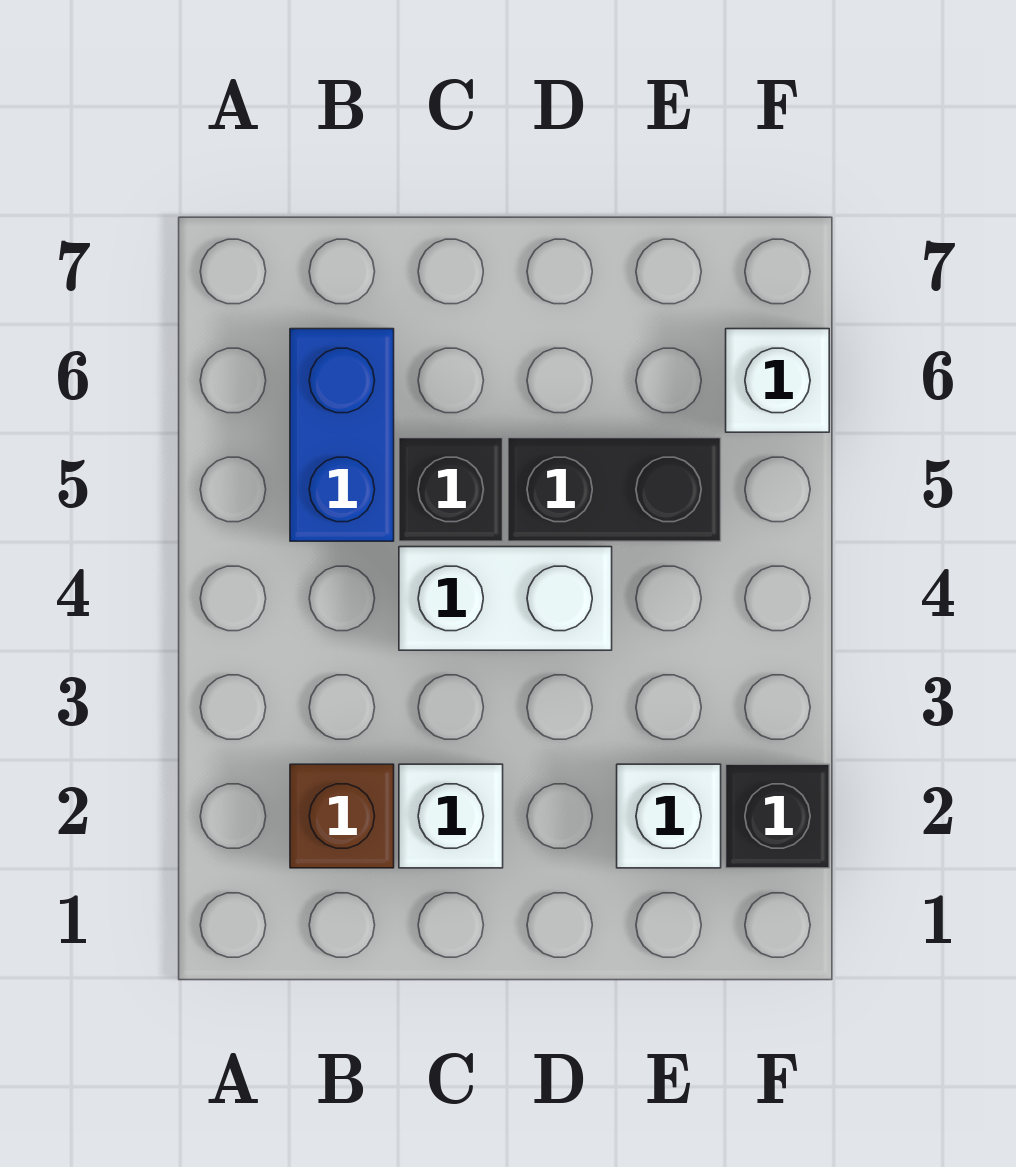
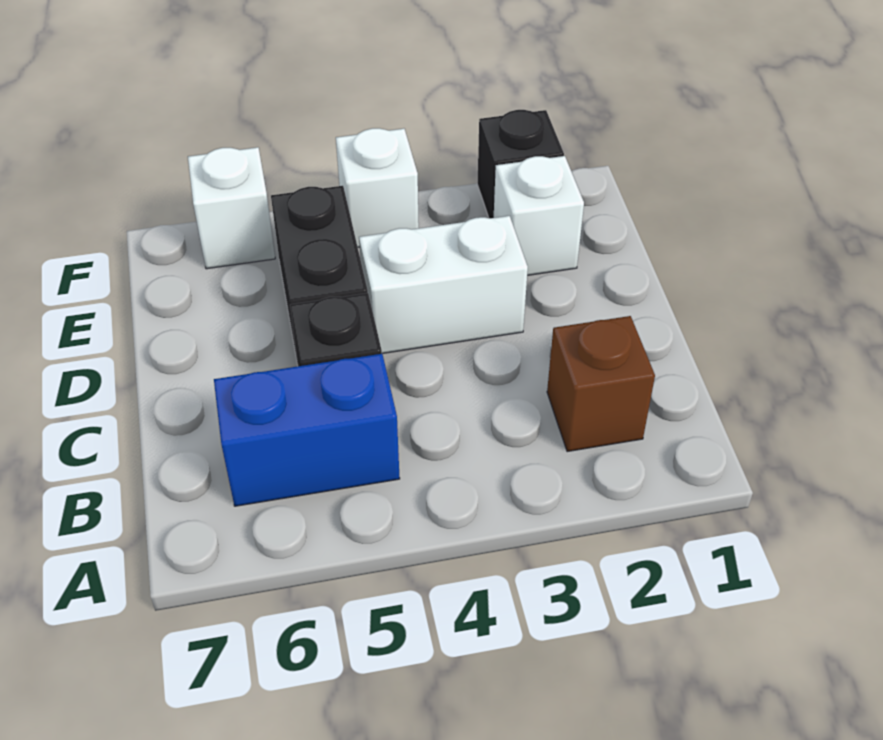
white 1x1 brick [399,764,503,868] -> white 1x1 brick moved to [336,128,419,247]
white 1x2 brick [399,547,612,650] -> white 1x2 brick turned to [359,216,528,354]

